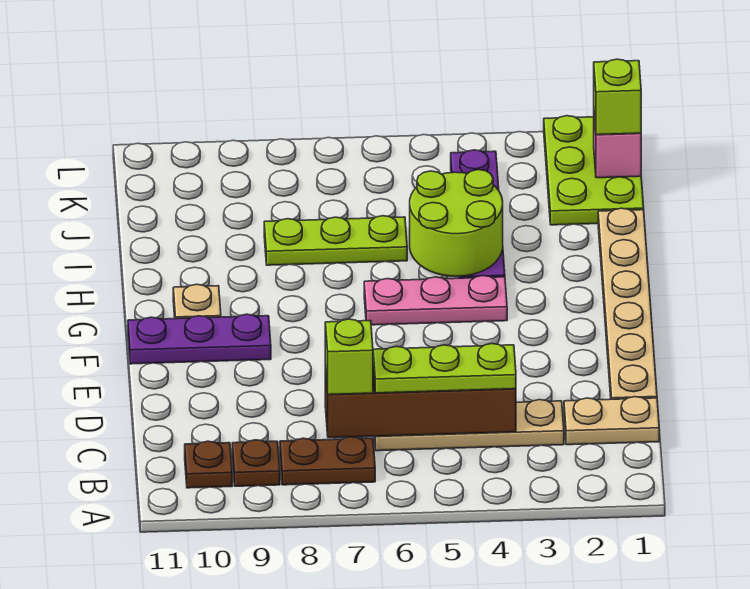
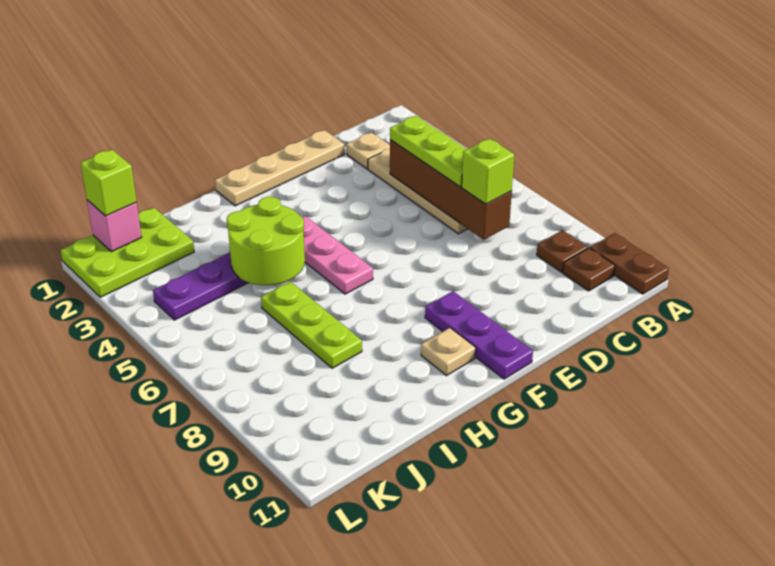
brown 1x2 plate [280,437,375,485] -> brown 1x2 plate moved to [590,233,669,294]
tan 1x2 plate [564,397,659,445] -> tan 1x1 plate [347,132,390,169]
tan 1x6 plate [598,208,657,399] -> tan 1x4 plate [215,130,344,206]

